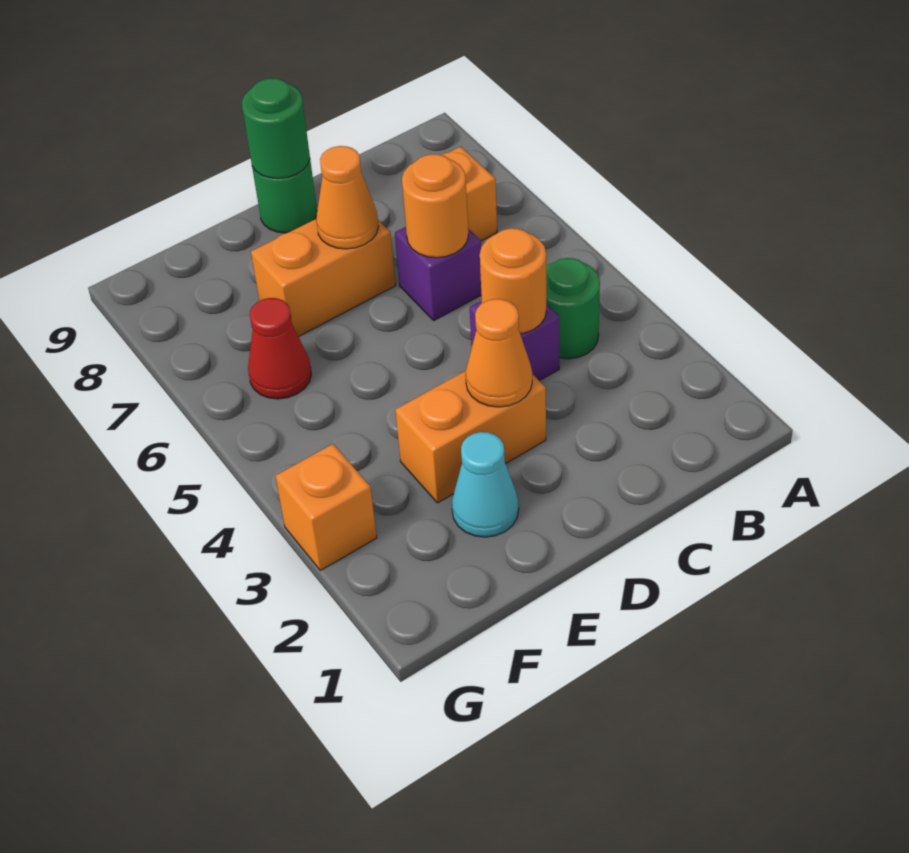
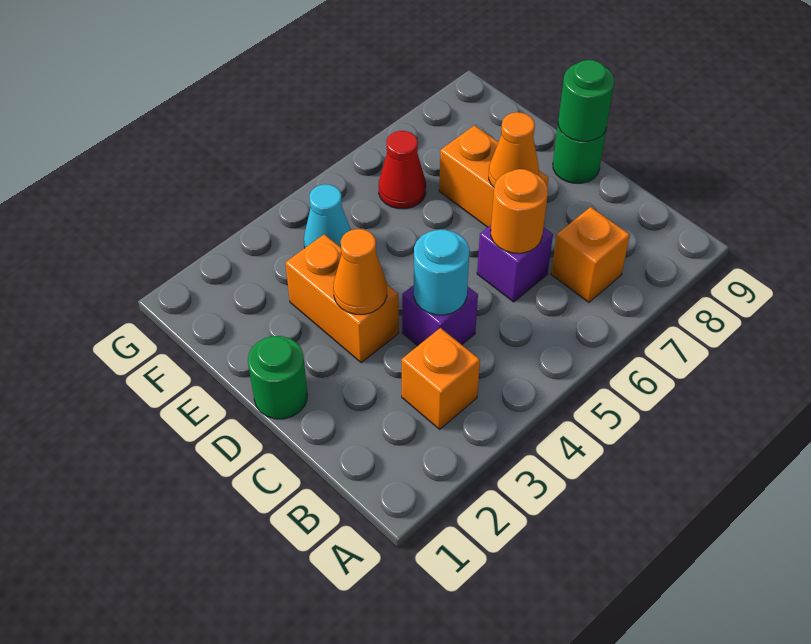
green 1x1 round brick [546,258,600,359] -> green 1x1 round brick moved to [248,336,307,419]
orange 1x1 round brick [480,228,546,334] -> cyan 1x1 round brick [414,229,469,315]
cyan 1x1 cone [452,432,519,537] -> cyan 1x1 cone moved to [304,184,351,248]
orange 1x1 brick [276,444,377,570] -> orange 1x1 brick moved to [401,328,480,429]

